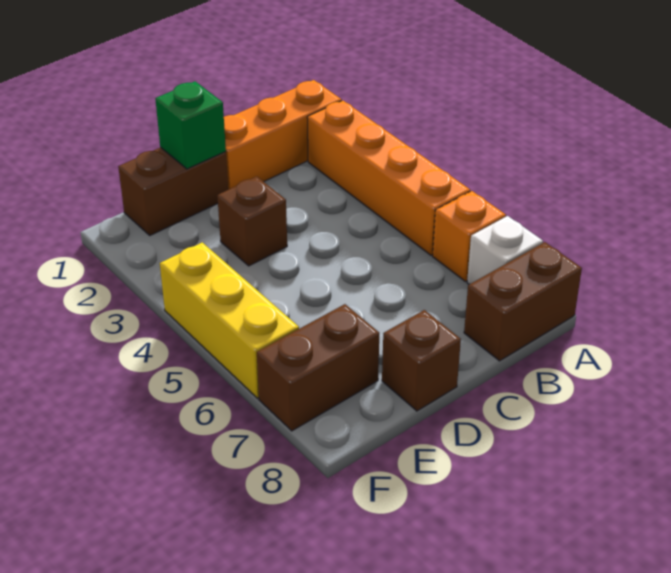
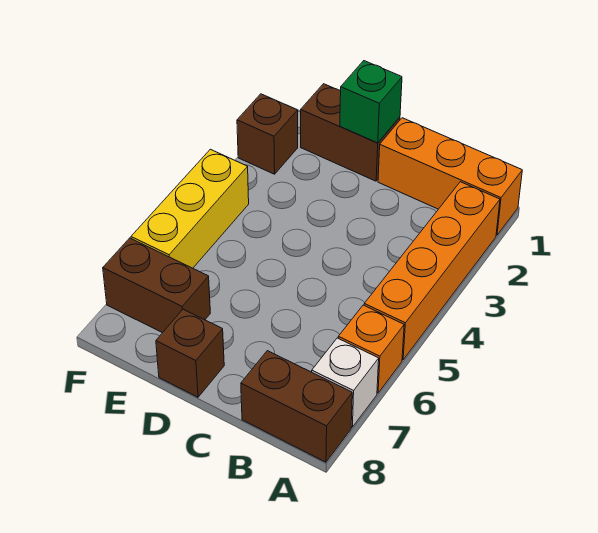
brown 1x1 brick [217,177,287,266] -> brown 1x1 brick moved to [237,94,298,174]

